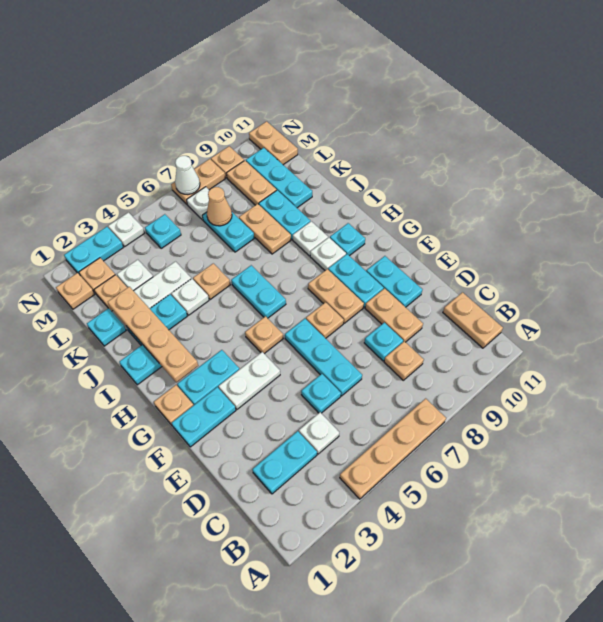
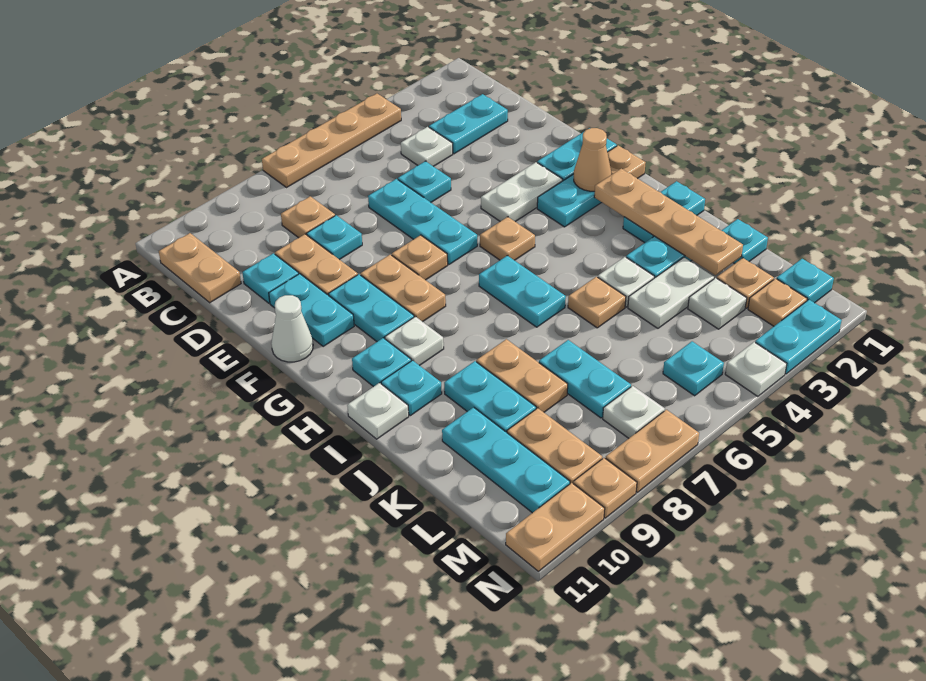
none -> cyan 1x1 plate [242,253,299,303]
white 1x1 plate [293,221,328,256] -> white 1x1 plate moved to [347,383,409,439]
none -> cyan 1x1 plate [381,360,442,416]
tan 1x1 cone [207,187,232,226] -> tan 1x1 cone moved to [574,128,611,191]
tan 1x1 plate [56,273,95,309] -> cyan 1x1 plate [777,259,834,303]
tan 1x2 plate [249,121,298,165] -> tan 1x2 plate turned to [506,483,605,571]
white 1x1 cone [175,156,200,194] -> white 1x1 cone moved to [271,295,313,362]

